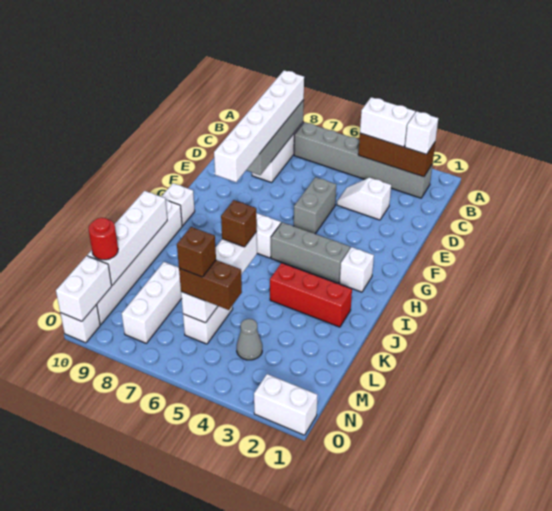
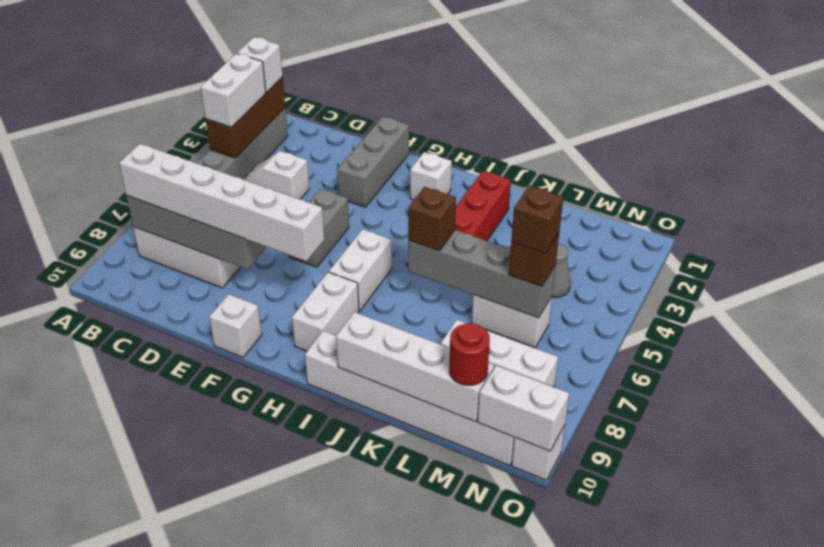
white 1x2 slope [337,178,391,220] -> white 1x2 slope turned to [243,151,309,199]
grey 1x2 brick [294,177,336,234] -> grey 1x2 brick turned to [289,189,349,267]
grey 1x3 brick [271,222,350,283] -> grey 1x3 brick moved to [337,117,409,207]
white 1x1 brick [161,183,195,226] -> white 1x1 brick moved to [209,294,262,357]
white 1x4 brick [181,232,257,323] -> grey 1x4 brick [408,230,556,318]
brown 1x2 brick [179,260,242,310] -> brown 1x1 brick [509,233,559,287]
white 1x2 brick [254,374,318,435] -> white 1x2 brick moved to [292,272,359,351]

